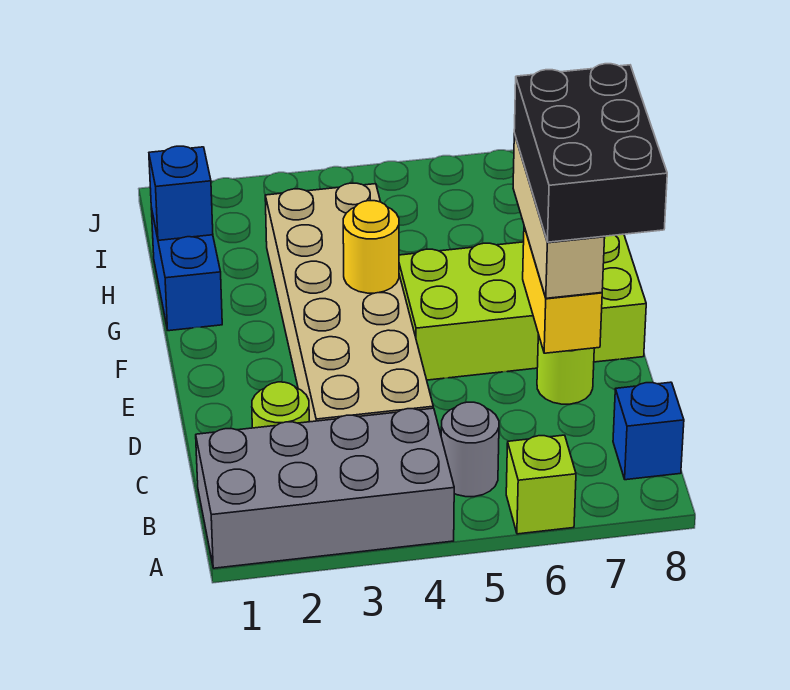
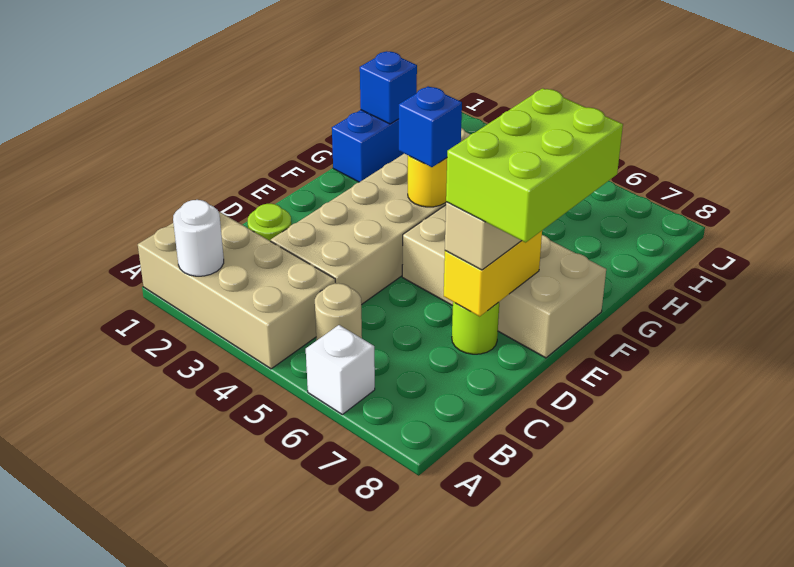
grey 2x4 brick [196,408,454,568] -> tan 2x4 brick [138,211,335,369]
none -> white 1x1 round brick [173,200,224,276]
lime 1x1 brick [506,435,576,534] -> white 1x1 brick [306,325,375,414]
grey 1x1 round brick [441,402,499,497] -> tan 1x1 round brick [315,283,362,340]
blue 1x1 brick [613,382,684,480] -> blue 1x1 brick moved to [399,86,462,167]
black 2x3 brick [514,64,667,242] -> lime 2x3 brick [446,88,623,242]
lime 2x4 brick [399,234,646,380] -> tan 2x4 brick [402,205,606,358]

